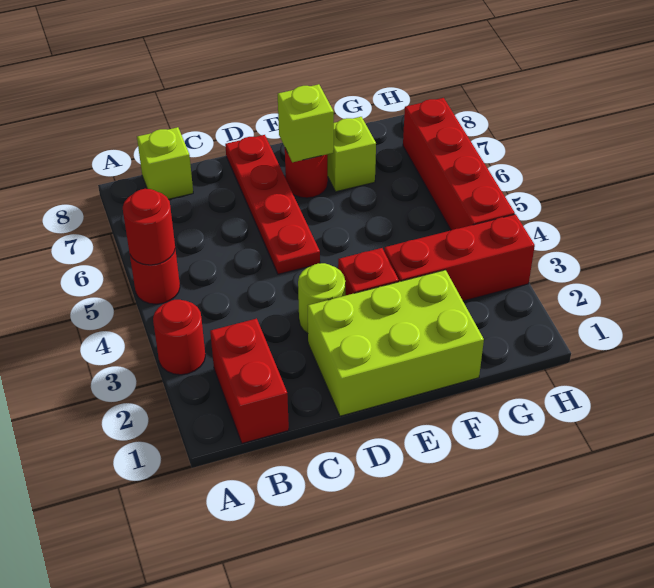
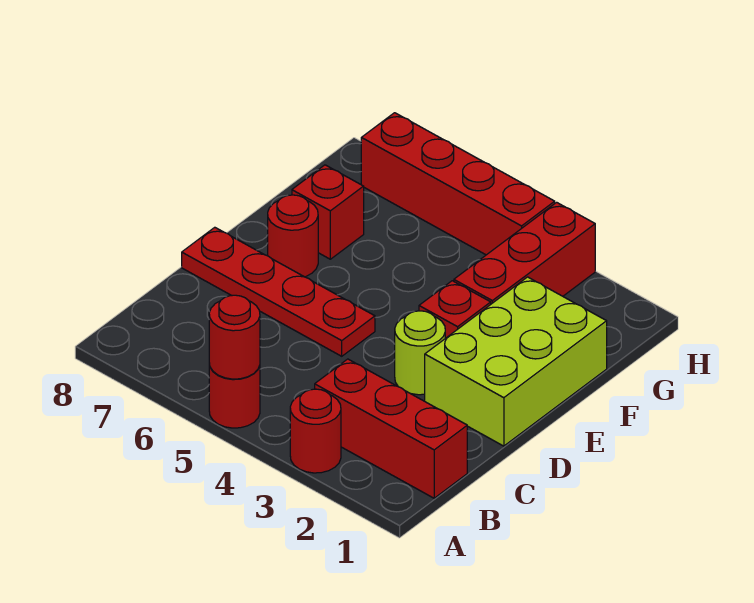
red 1x2 brick [210,319,289,443] -> red 1x3 brick [315,359,467,498]
lime 1x1 brick [137,127,193,199] -> none
lime 1x1 brick [278,84,334,162] -> none
lime 1x1 brick [328,117,376,192] -> red 1x1 brick [292,165,364,259]

